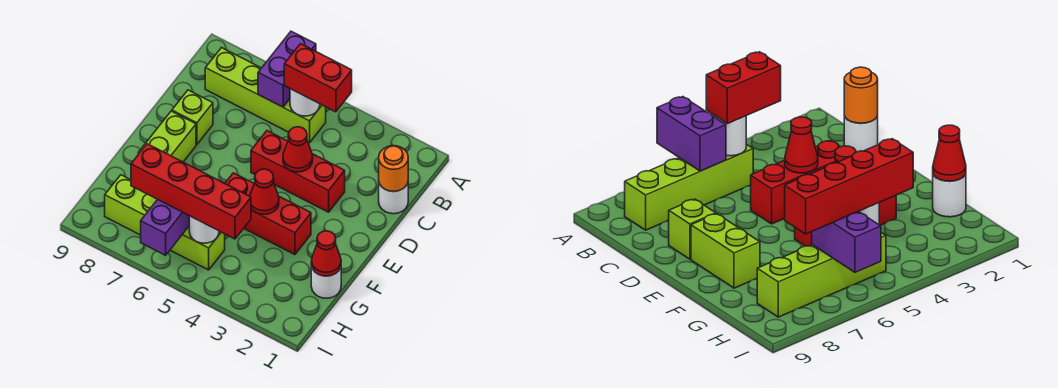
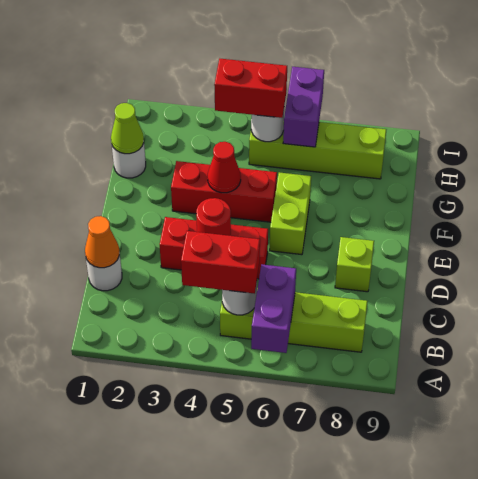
orange 1x1 round brick [379,146,408,191] -> orange 1x1 cone [85,216,119,268]
red 1x1 cone [283,127,313,172] -> red 1x1 round brick [196,198,231,236]
lime 1x2 brick [138,111,196,162] -> lime 1x2 brick moved to [270,172,311,255]
red 1x1 cone [311,231,341,276] -> lime 1x1 cone [111,103,144,154]
red 1x4 brick [131,144,251,239] -> red 1x2 brick [214,59,287,118]

